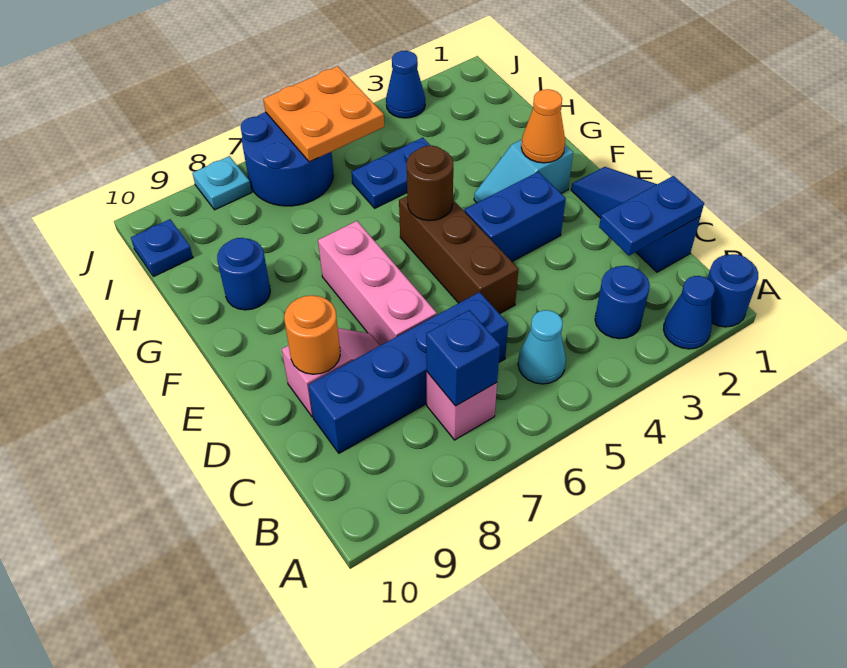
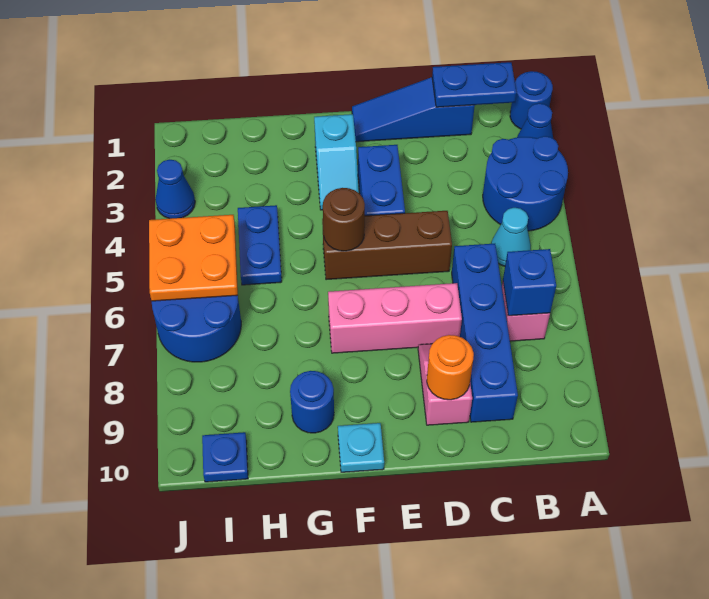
blue 1x1 round brick [595,266,650,339] -> blue 2x2 round brick [483,136,568,231]
blue 1x2 plate [599,176,704,256] -> blue 1x2 plate turned to [432,62,517,107]
orange 1x1 cone [521,89,565,163] -> none
cyan 1x1 plate [192,156,252,210] -> cyan 1x1 plate moved to [338,423,384,472]

